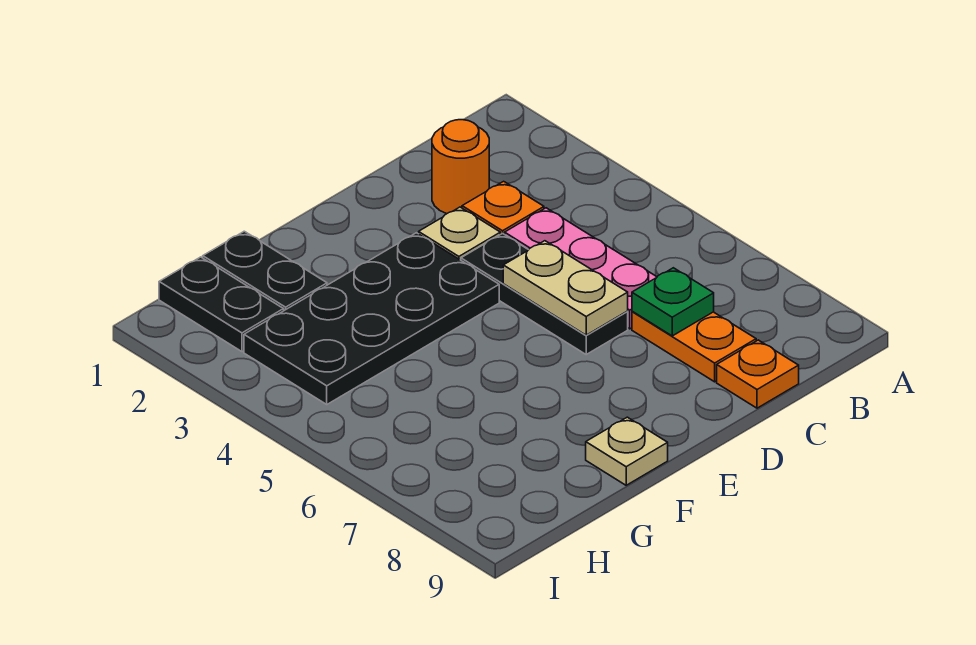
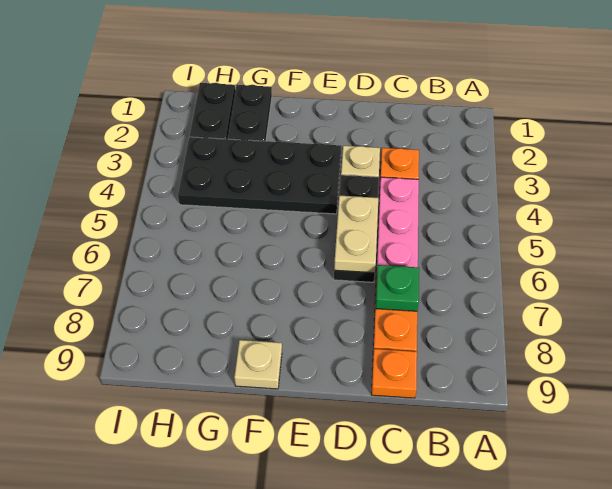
orange 1x1 round brick [432,120,489,214] -> none

